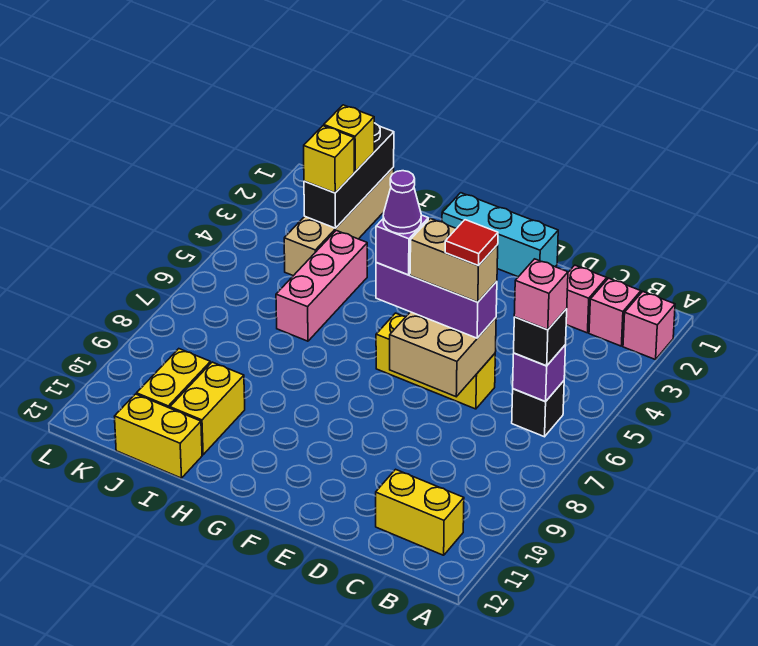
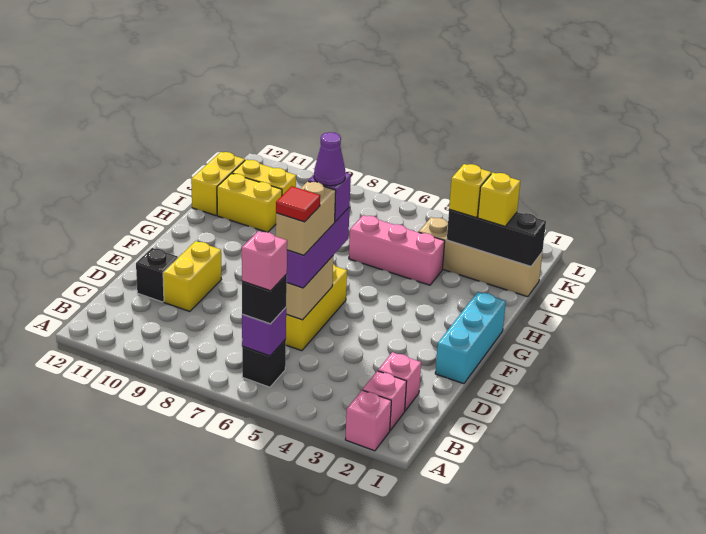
yellow 1x2 brick [376,469,464,555] -> yellow 1x2 brick moved to [163,241,221,312]
none -> black 1x1 brick [136,248,178,302]

